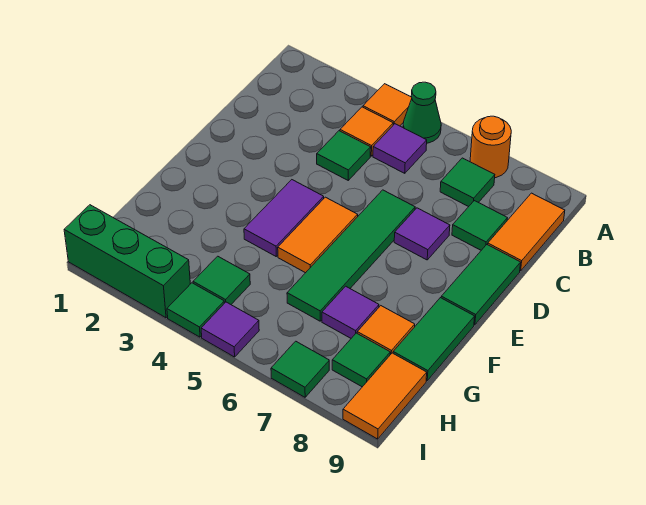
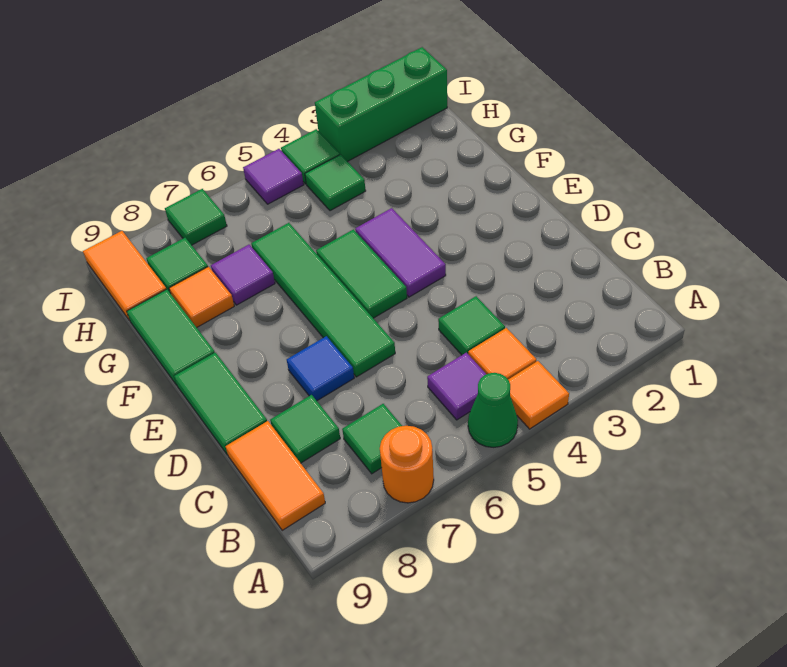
purple 1x1 tile [394,208,450,260] -> blue 1x1 tile [287,336,354,401]
orange 1x2 tile [278,197,358,273] -> green 1x2 tile [316,229,407,318]

